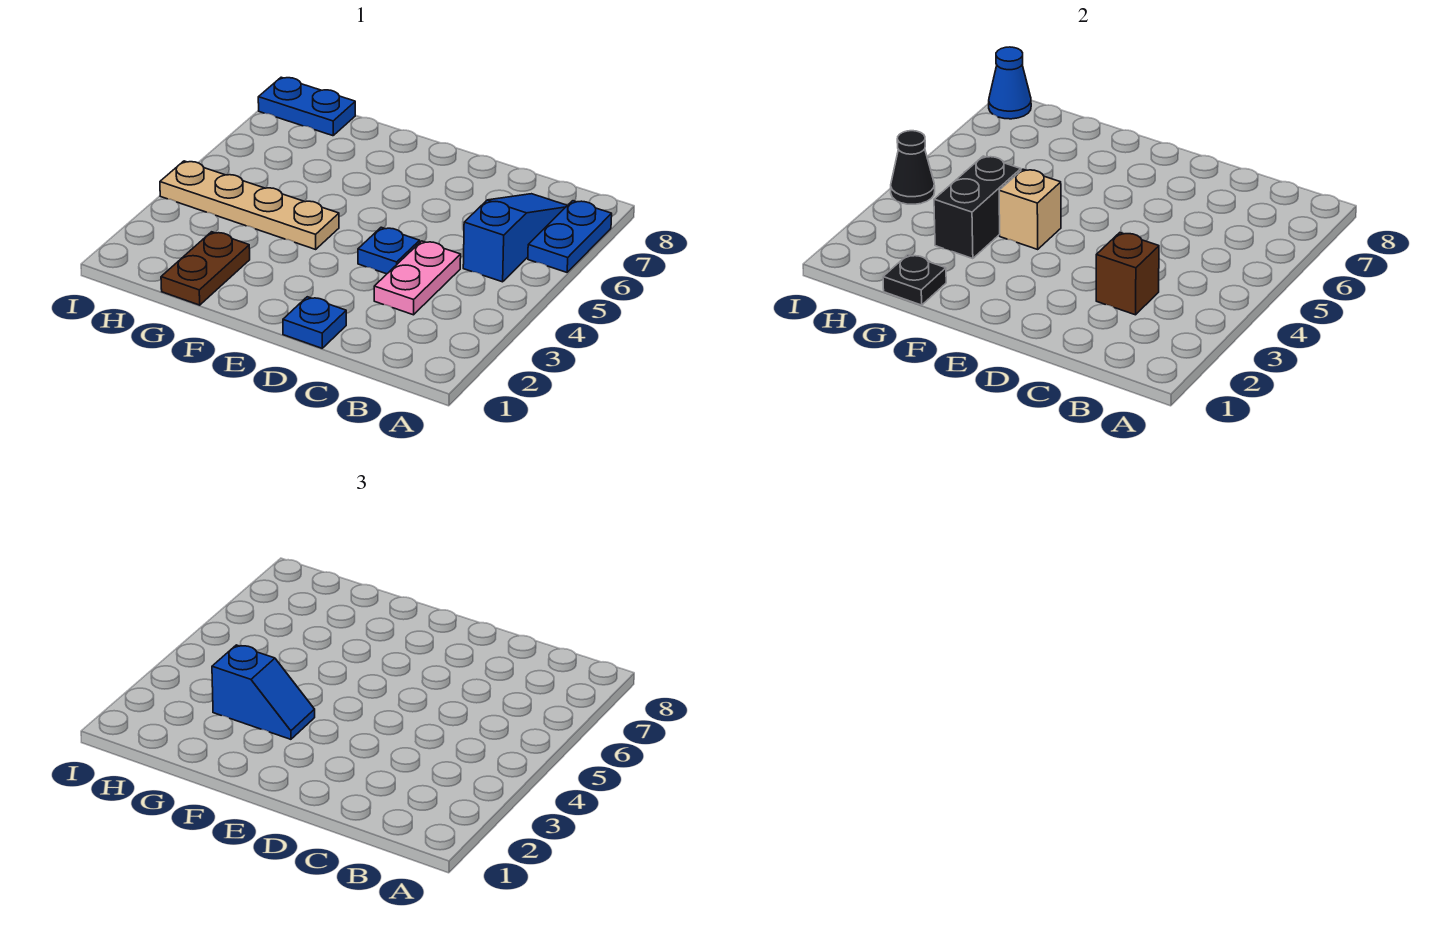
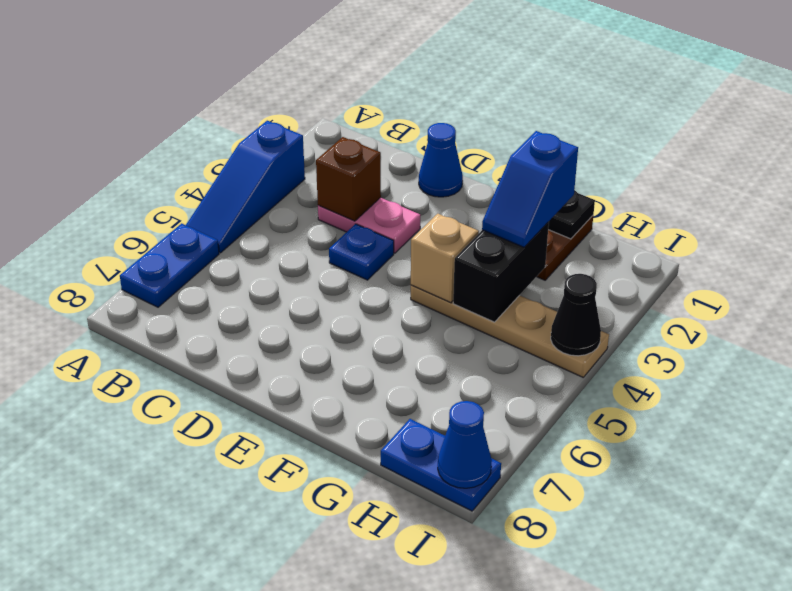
blue 1x3 slope [463,194,568,282] -> blue 1x3 slope moved to [186,121,305,253]
pink 1x2 plate [374,241,461,315] -> pink 1x2 plate turned to [318,198,420,253]
blue 1x1 plate [283,297,346,348] -> blue 1x1 cone [419,123,463,197]
blue 1x2 slope [212,645,315,739] -> blue 1x2 slope turned to [482,131,578,247]

